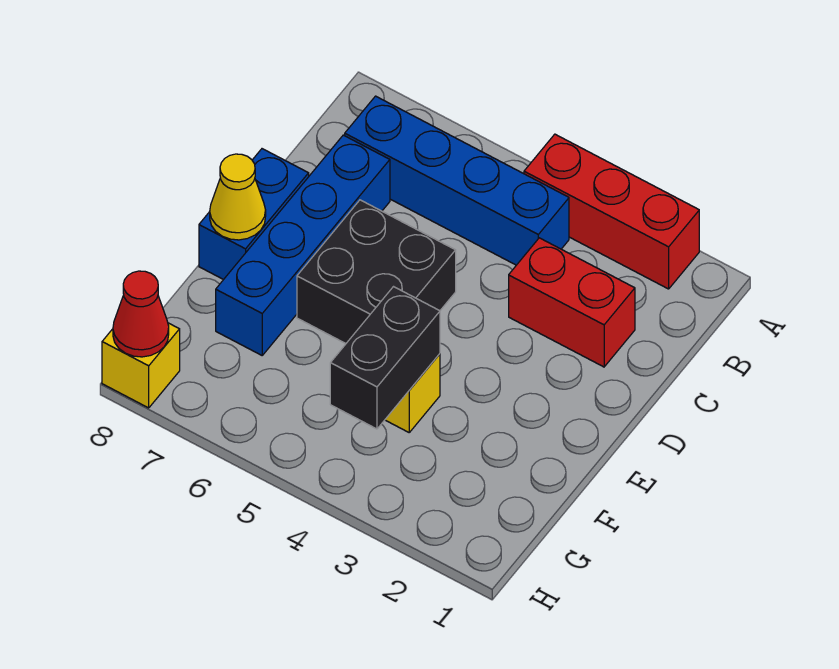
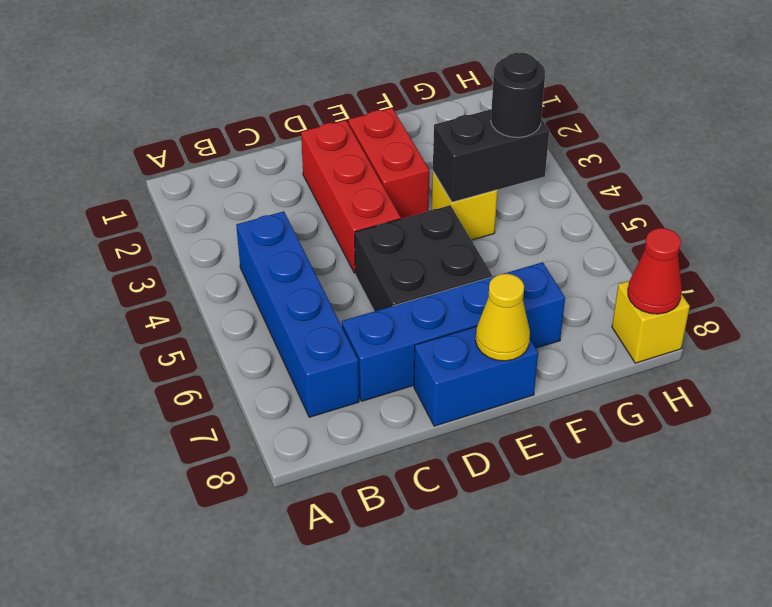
red 1x3 brick [524,134,699,289] -> red 1x3 brick moved to [301,120,401,273]
red 1x2 brick [509,238,635,367] -> red 1x2 brick moved to [348,108,429,219]
none -> black 1x1 round brick [491,53,545,137]

